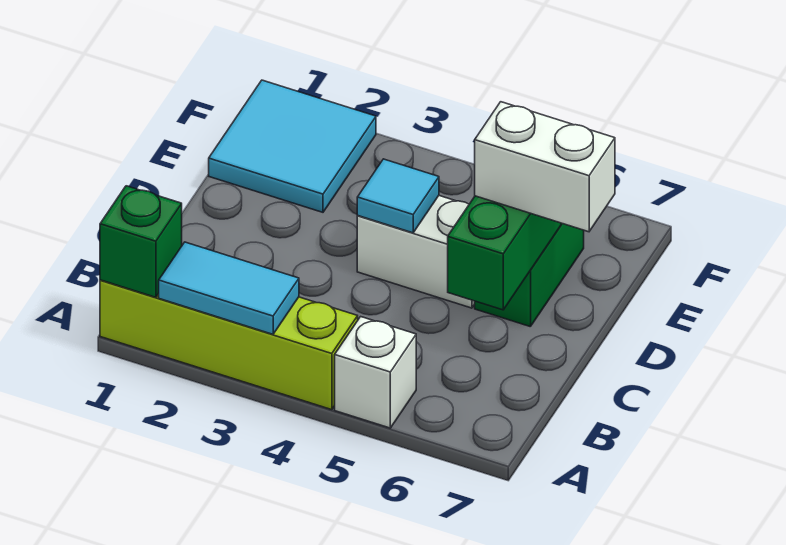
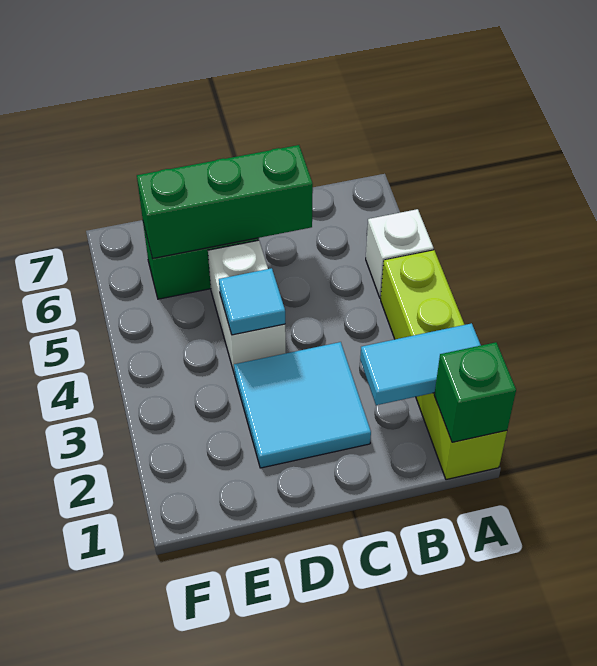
cyan 1x2 tile [159,242,299,334] -> cyan 1x2 tile turned to [360,323,481,405]
white 1x2 brick [475,102,615,232] -> none
cyan 2x2 tile [209,80,376,212] -> cyan 2x2 tile moved to [234,342,371,468]

